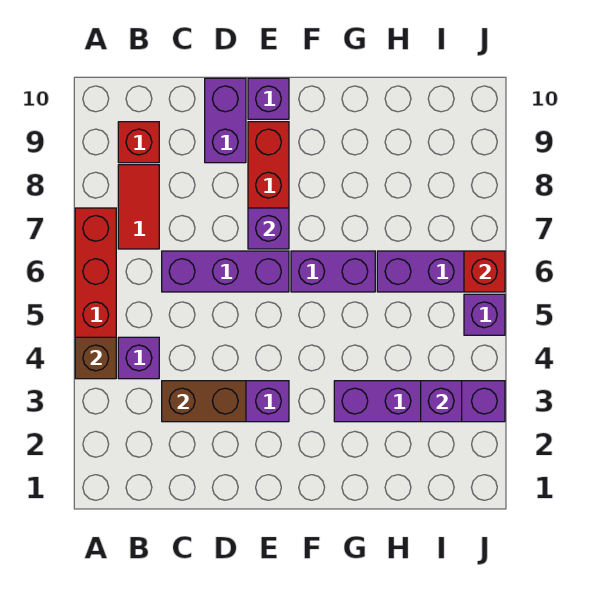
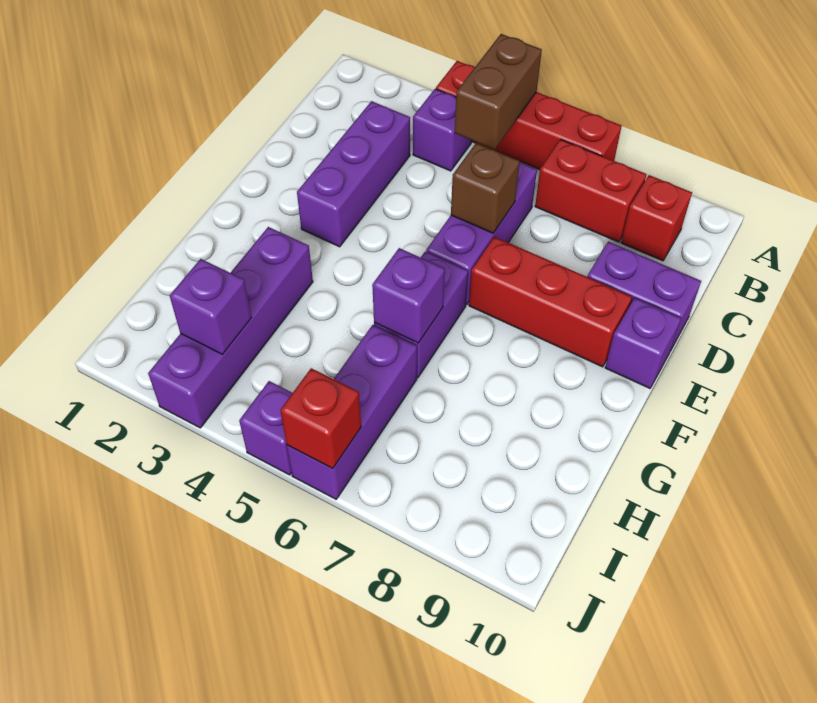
brown 1x1 brick [75,337,116,379] -> brown 1x1 brick moved to [451,143,520,233]
red 1x2 tile [118,165,159,249] -> red 1x2 brick [535,139,646,242]
brown 1x2 brick [162,381,246,422] -> brown 1x2 brick moved to [455,34,542,150]
purple 1x1 brick [248,208,289,249] -> purple 1x1 brick moved to [372,248,445,343]

